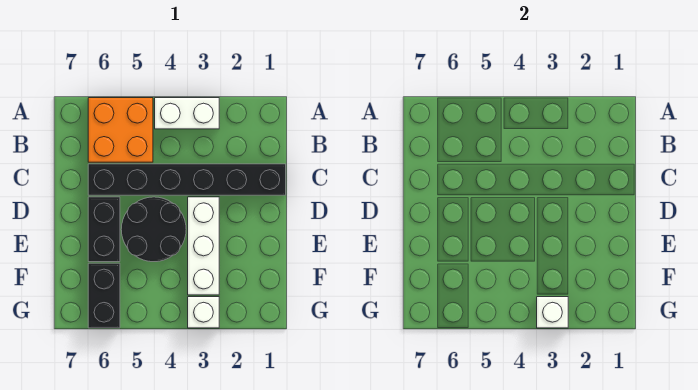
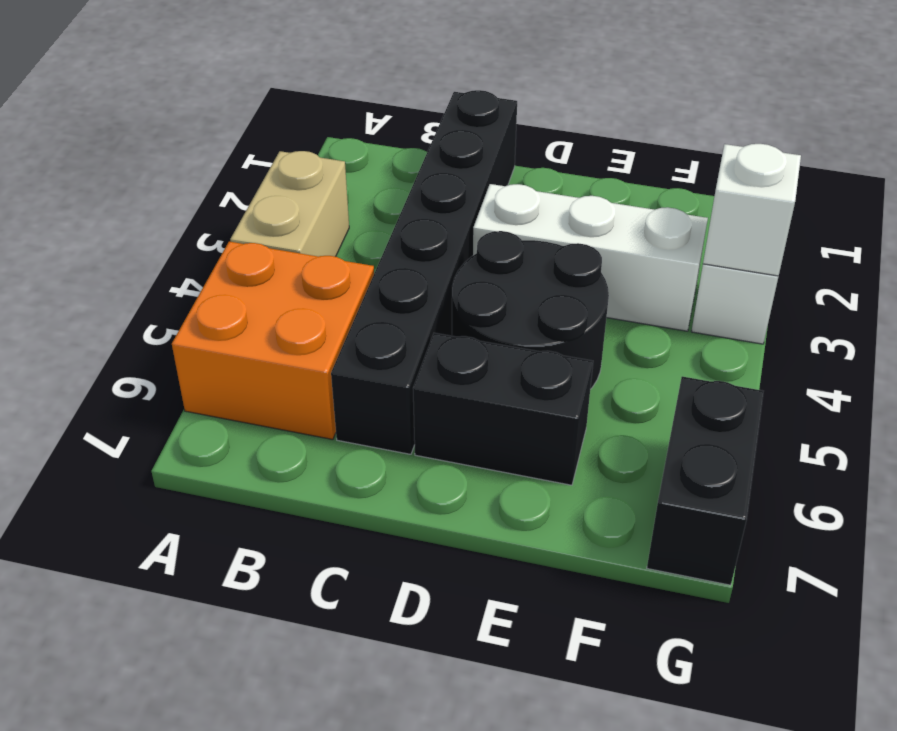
white 1x2 brick [155,98,219,129] -> tan 1x2 brick [230,151,349,257]
black 1x2 brick [88,263,120,328] -> black 1x2 brick turned to [647,376,763,585]

